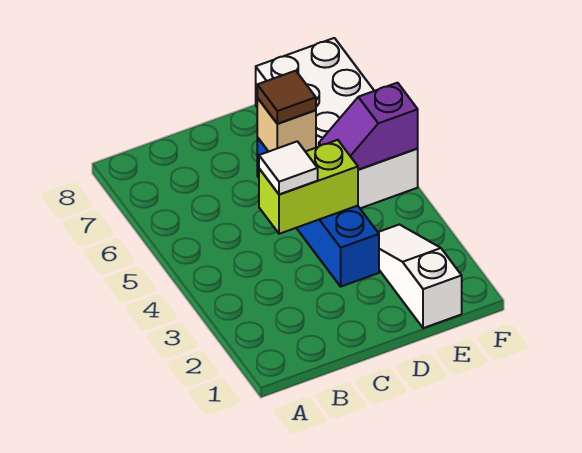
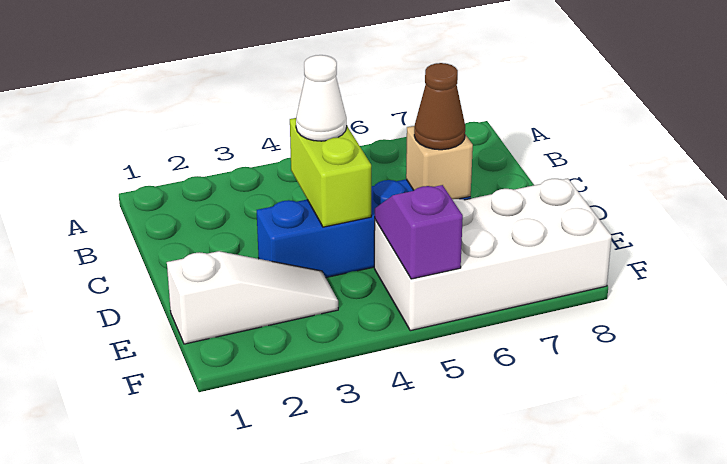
white 1x1 tile [259,141,318,195] -> white 1x1 cone [296,55,347,141]
brown 1x1 tile [257,71,316,124] -> brown 1x1 cone [414,63,465,150]

